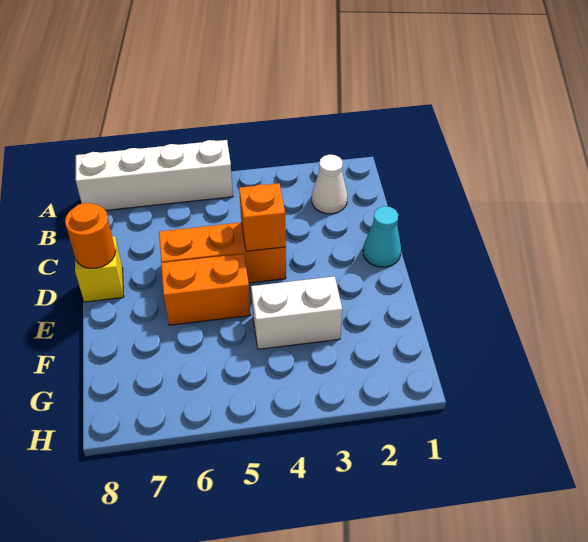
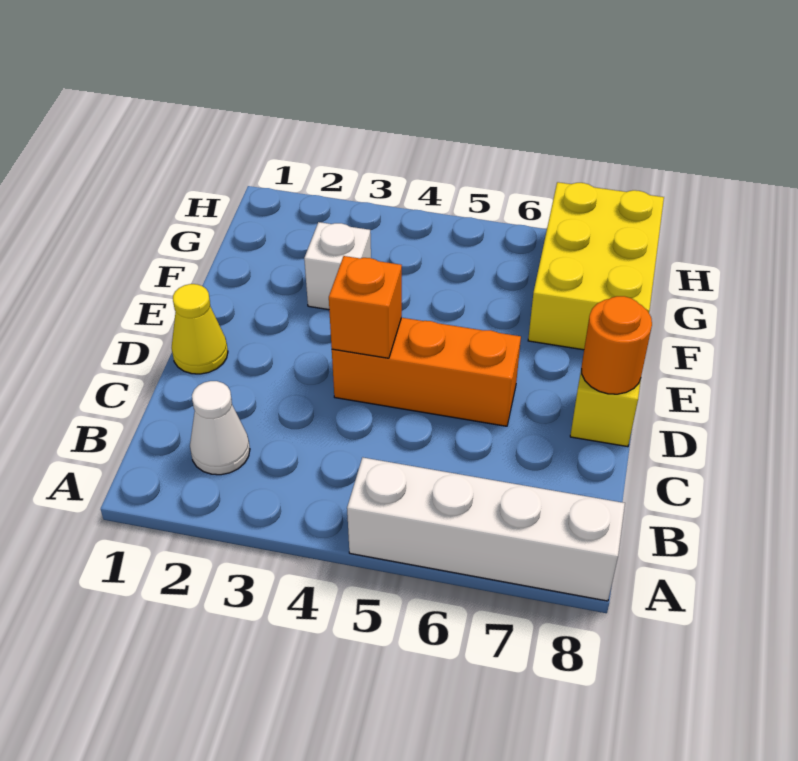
cyan 1x1 cone [363,206,401,267] -> yellow 1x1 cone [172,284,228,374]
orange 1x2 brick [161,254,251,325] -> none
white 1x2 brick [251,276,342,349] -> white 1x1 brick [304,222,371,310]
none -> yellow 2x3 brick [528,182,664,350]

